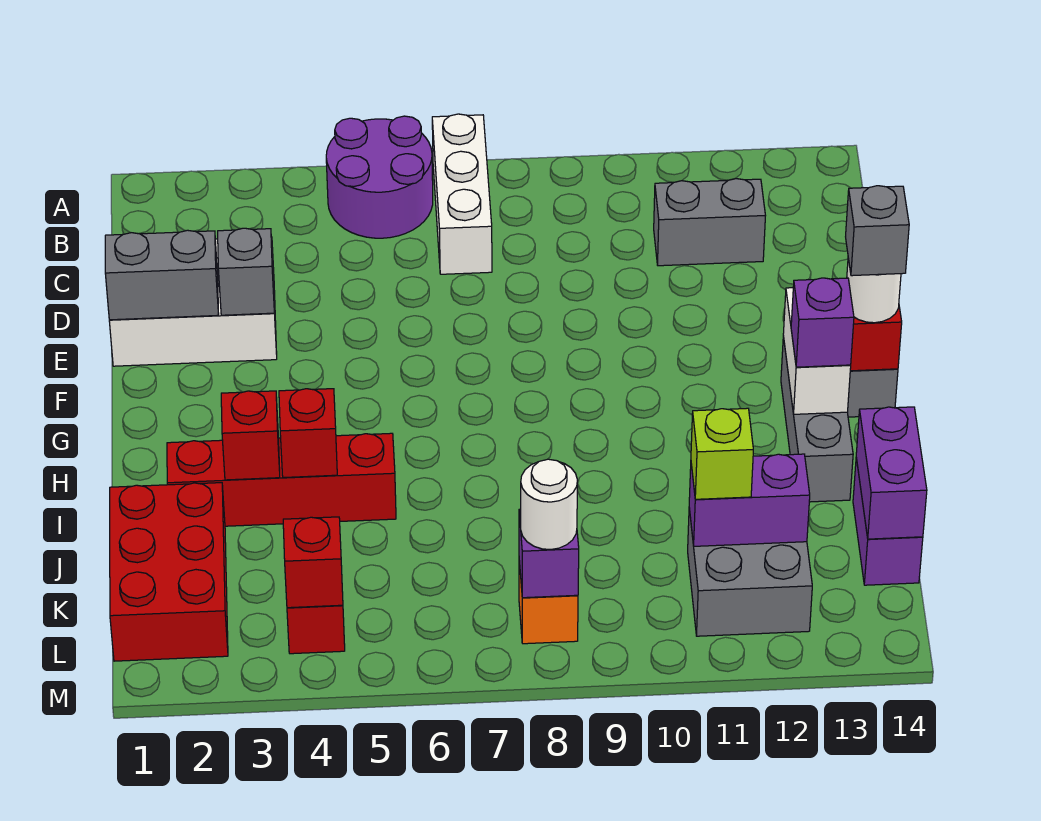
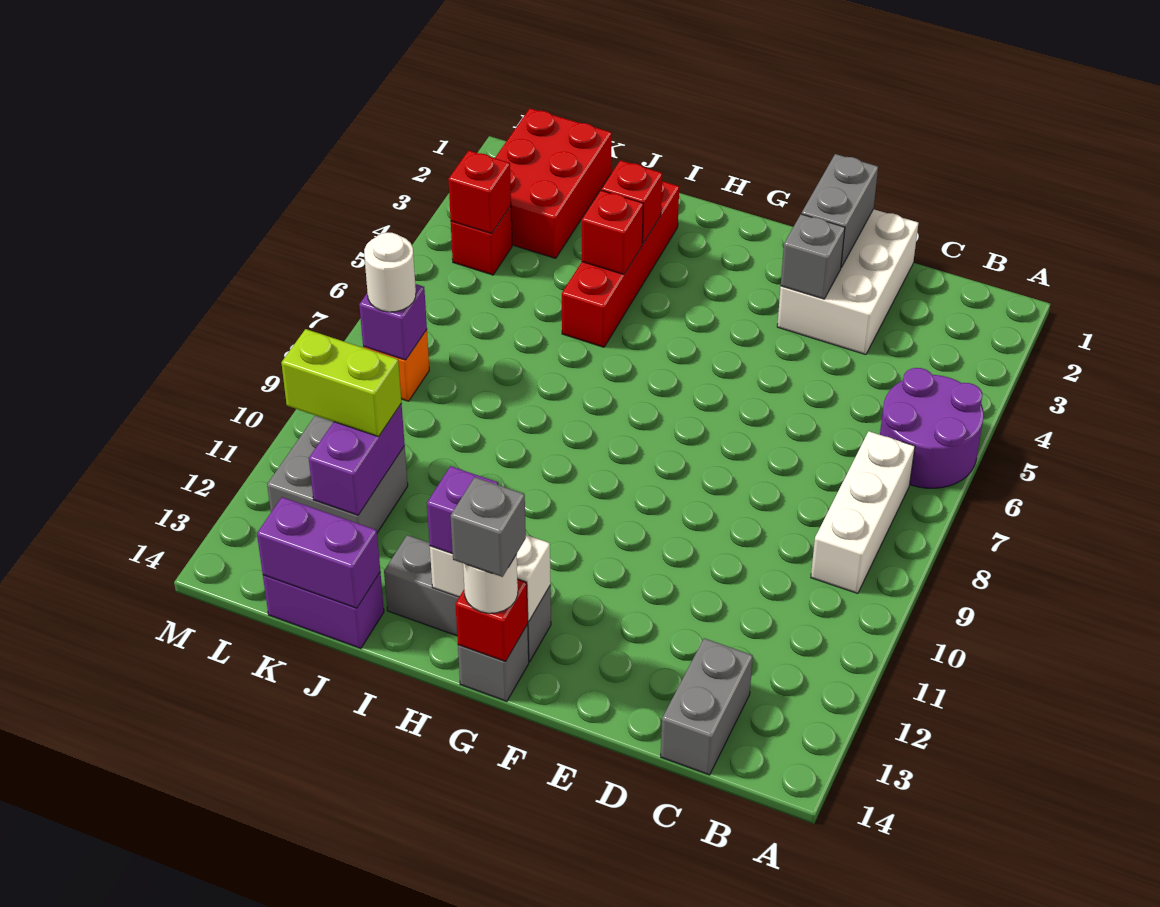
white 1x3 brick [432,114,492,274] -> white 1x3 brick turned to [811,431,915,593]
grey 1x2 brick [654,179,765,266] -> grey 1x2 brick moved to [661,638,753,775]
red 2x3 brick [110,483,228,661] -> red 2x3 brick turned to [495,108,612,258]
lime 1x1 brick [691,408,753,499] -> lime 1x2 brick [281,329,401,437]

